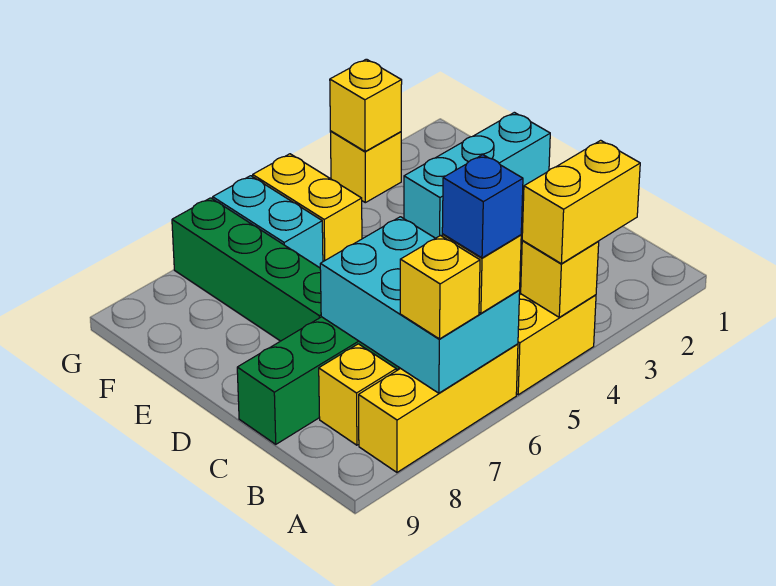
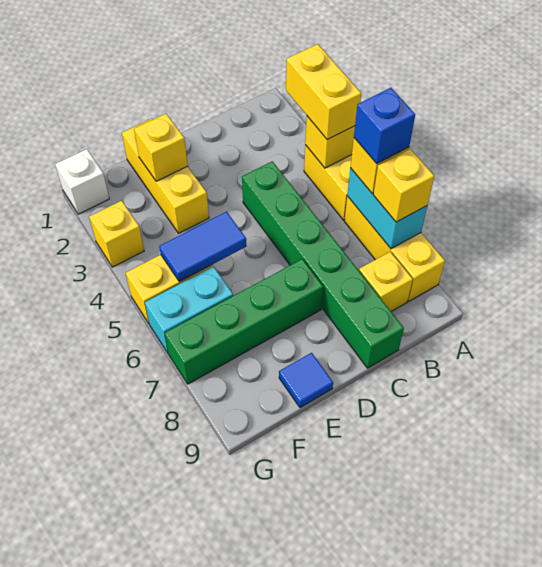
cyan 2x3 brick [320,217,520,393] -> cyan 1x2 brick [347,168,427,249]
cyan 1x3 brick [404,112,550,238] -> yellow 1x3 brick [122,118,209,233]
none -> blue 1x2 tile [159,212,247,282]
none -> blue 1x1 tile [279,353,333,408]
none -> white 1x1 brick [55,149,109,214]
yellow 1x1 brick [330,59,402,151] -> yellow 1x1 brick moved to [134,114,188,181]

